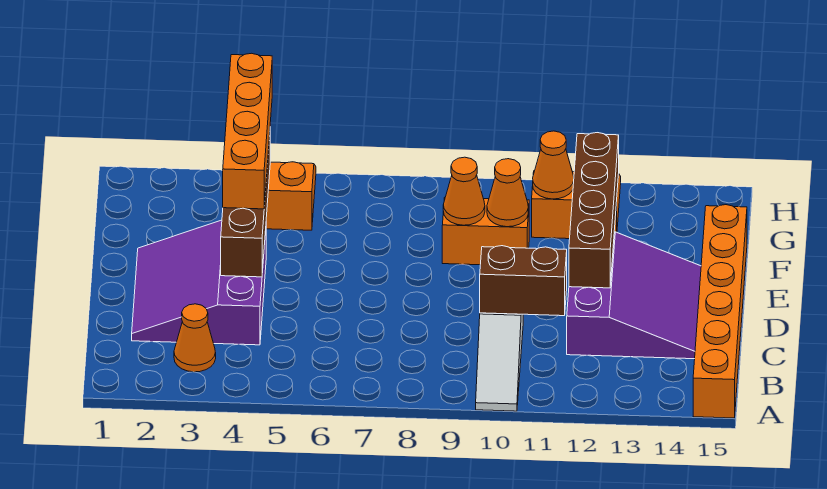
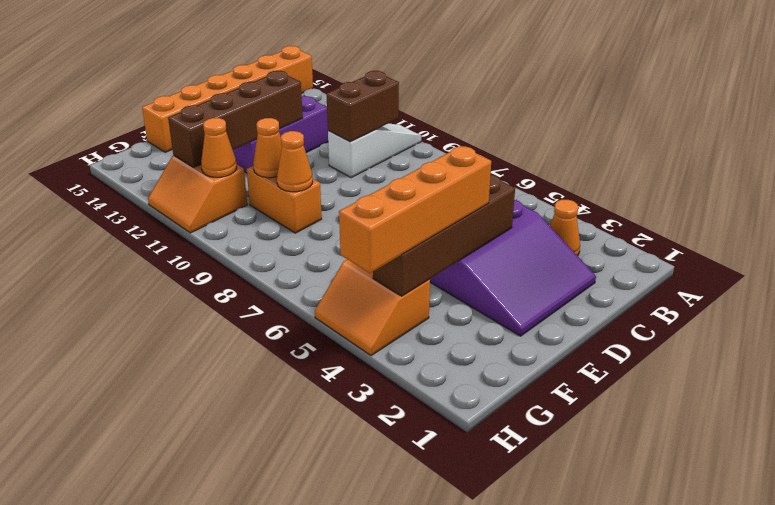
brown 1x2 brick [480,246,567,316] -> brown 1x2 brick turned to [326,71,399,142]

